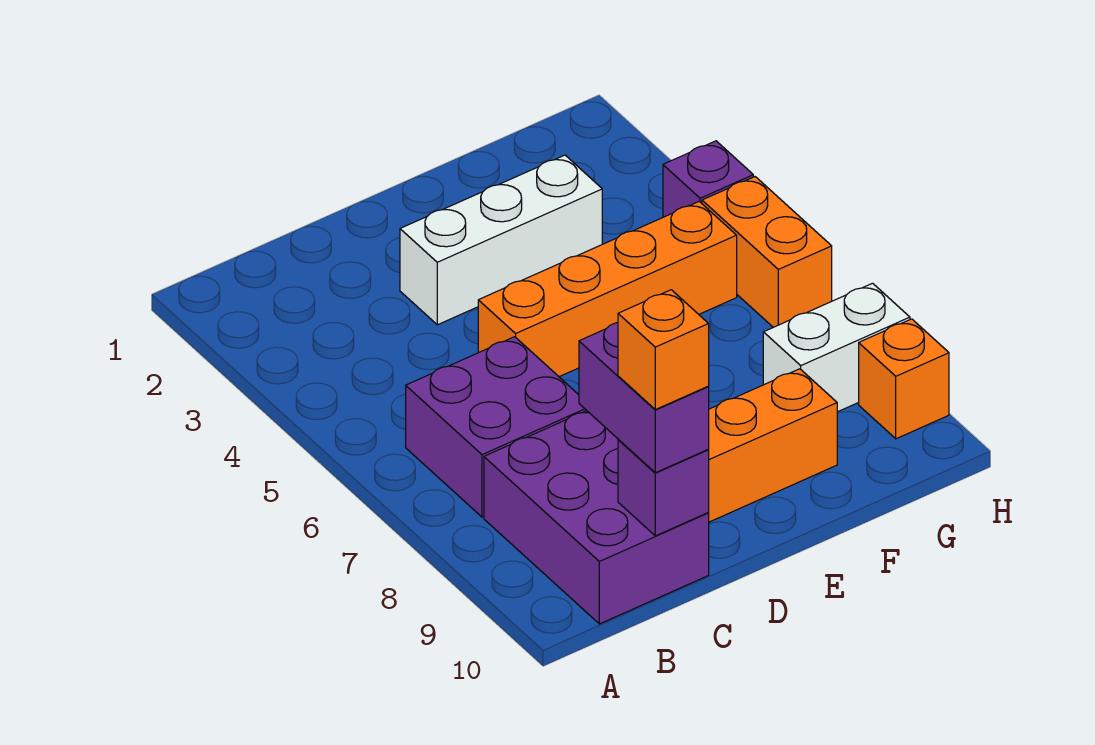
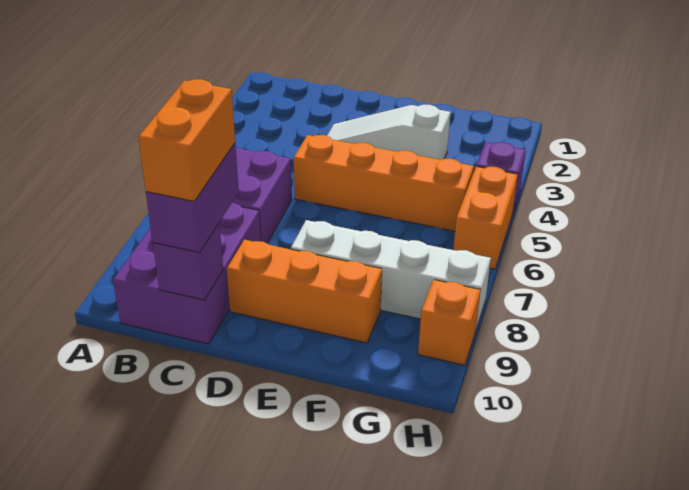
orange 1x1 brick [618,290,709,410] -> orange 1x2 brick [138,79,235,201]
white 1x3 brick [400,155,602,325] -> white 1x3 slope [327,105,451,160]
white 1x2 brick [763,283,910,412] -> white 1x4 brick [291,220,491,329]

